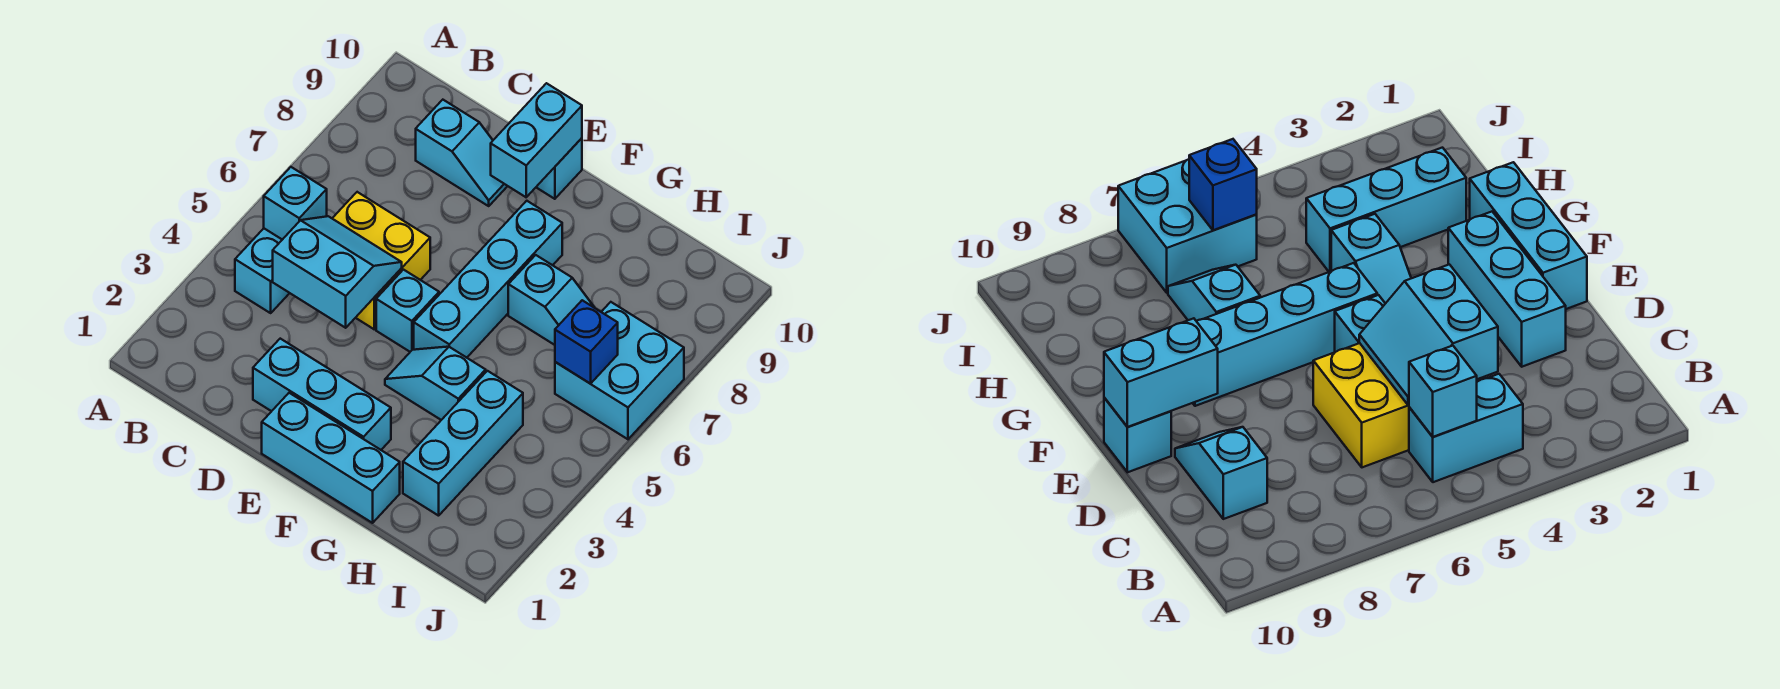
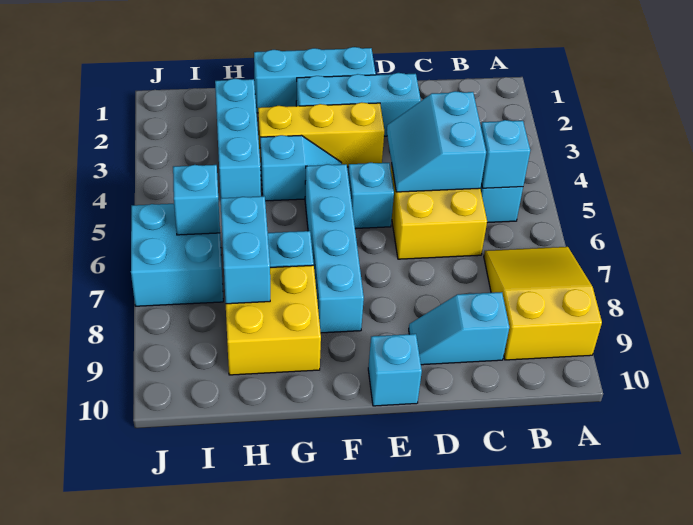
none -> yellow 2x3 slope [484,247,602,360]
cyan 2x2 slope [273,216,402,328] -> cyan 2x2 slope turned to [387,91,486,192]
none -> yellow 1x3 brick [258,102,384,167]
cyan 1x2 brick [491,83,582,197] -> cyan 1x2 brick moved to [221,196,270,304]
none -> yellow 2x2 brick [226,265,321,375]
blue 1x1 brick [555,300,618,384] -> cyan 1x1 brick [173,165,220,235]

